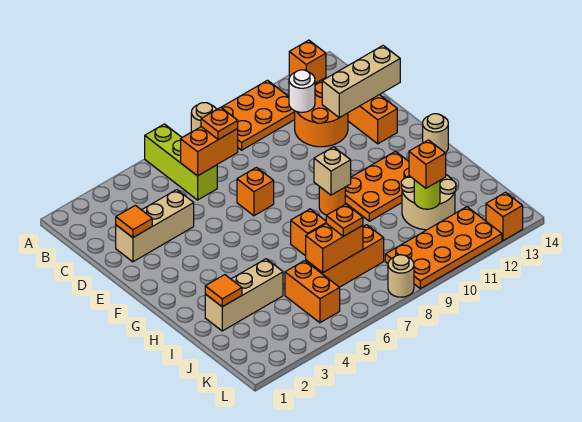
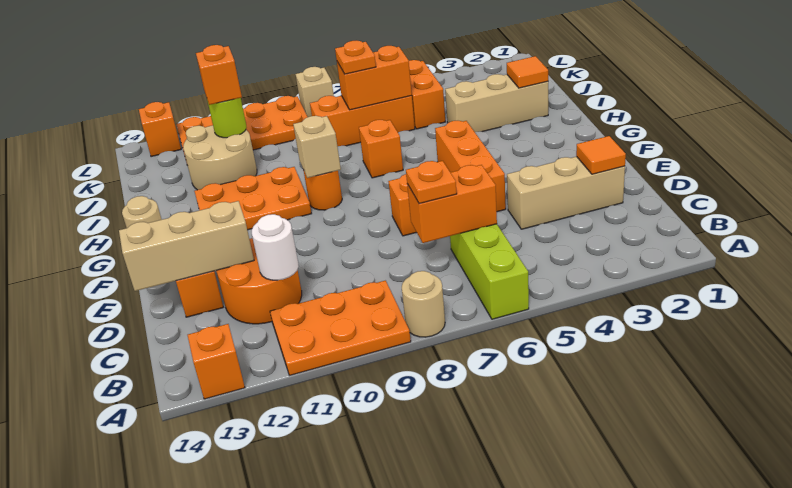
none -> orange 1x3 brick [435,121,506,212]
tan 1x1 round brick [388,255,414,297] -> tan 1x1 brick [296,67,334,117]

